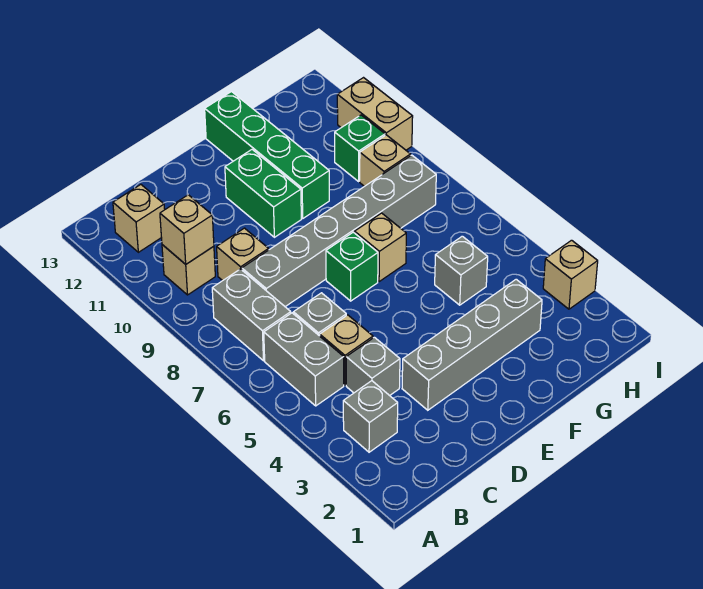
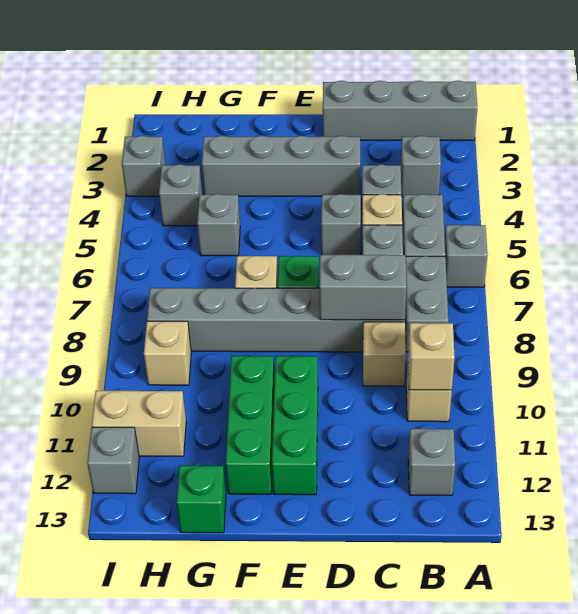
none -> grey 1x4 brick [323,81,477,140]
none -> grey 1x1 brick [445,225,488,287]
tan 1x1 brick [113,185,165,252] -> grey 1x1 brick [408,429,455,495]
none -> grey 1x2 brick [320,255,406,320]
none -> grey 1x1 brick [321,194,361,255]
green 1x2 brick [225,150,301,237] -> green 1x3 brick [272,356,318,495]
green 1x4 brick [205,92,329,218] -> green 1x3 brick [226,356,275,494]
none -> grey 1x1 brick [159,164,202,226]
green 1x1 brick [335,115,385,181] -> green 1x1 brick moved to [177,465,226,533]
tan 1x1 brick [543,240,598,309] -> grey 1x1 brick [122,136,165,196]
tan 1x2 brick [337,78,413,150] -> tan 1x2 brick turned to [92,391,186,456]
none -> grey 1x1 brick [87,427,139,494]

